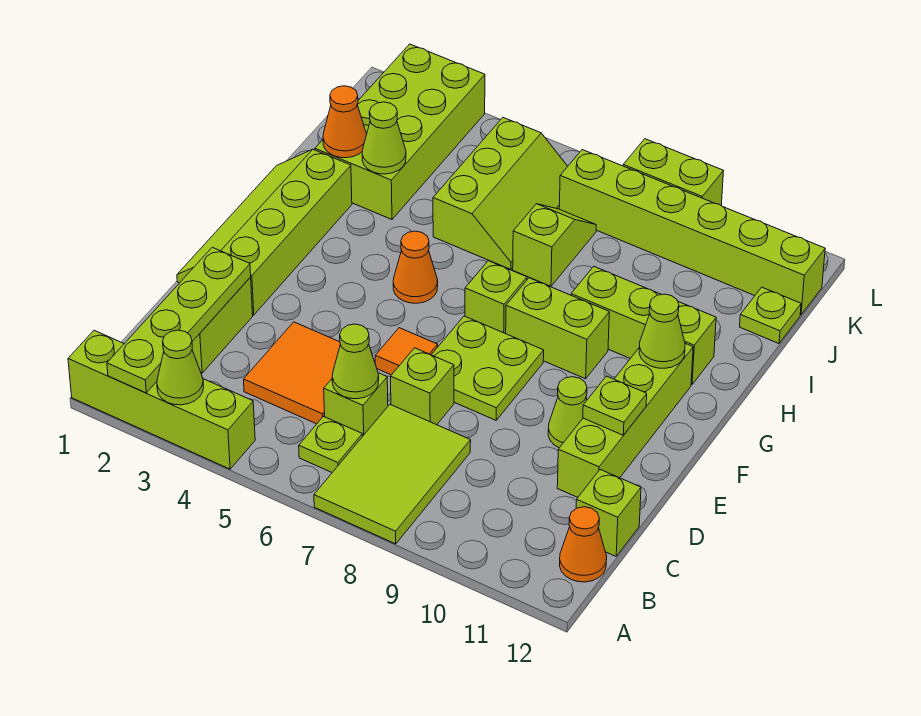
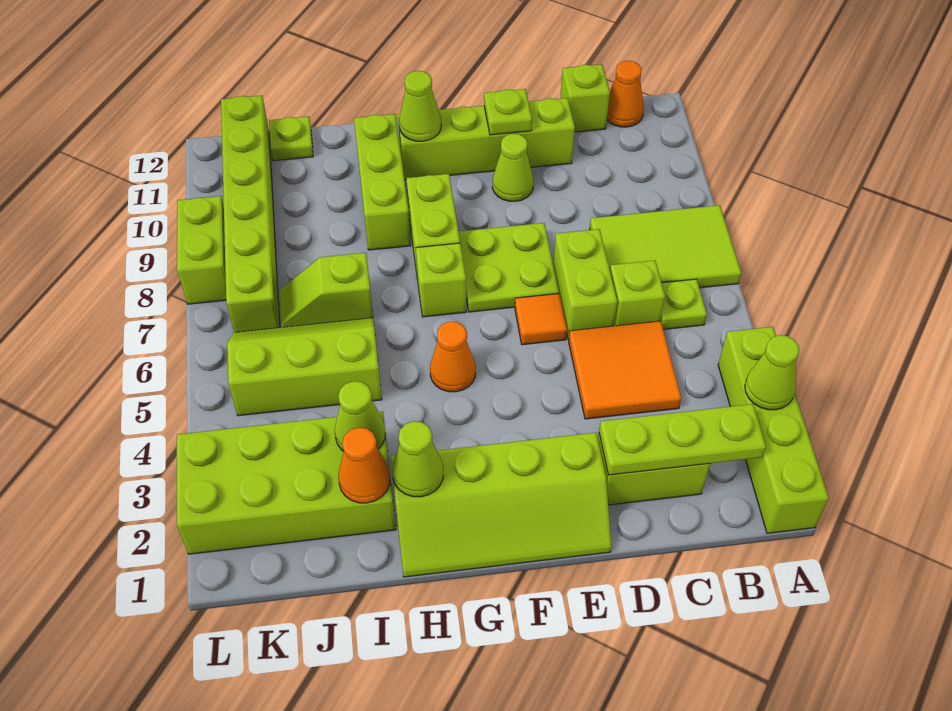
lime 1x4 plate [107,247,251,393] -> lime 1x3 plate [599,404,766,475]
lime 1x1 cone [332,324,379,399] -> lime 1x1 cone moved to [392,421,443,497]
lime 1x1 brick [391,348,454,425] -> lime 1x2 brick [553,229,617,339]

